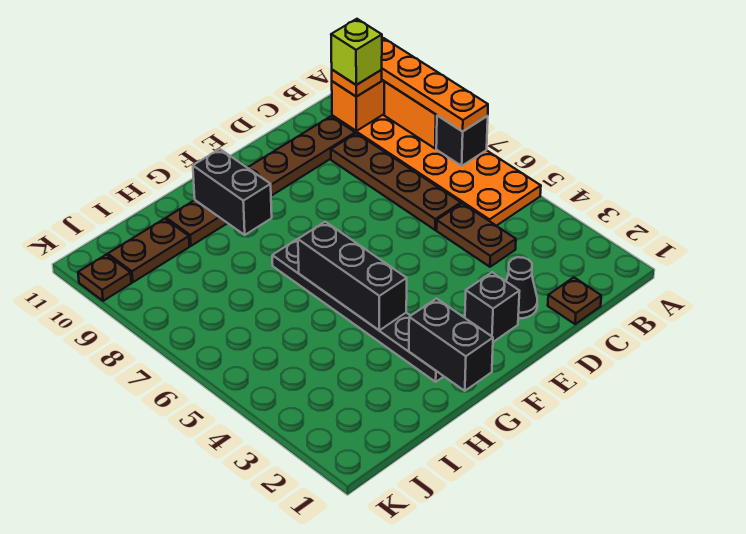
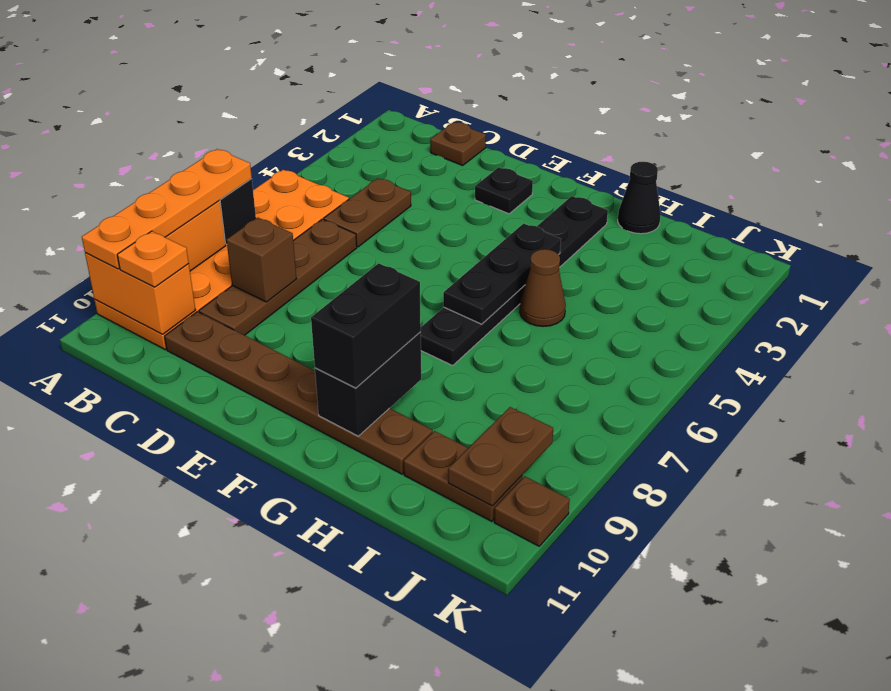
lime 1x1 brick [331,19,382,85] -> none
none -> brown 1x1 brick [227,217,296,302]
black 1x1 cone [506,257,537,318] -> black 1x1 cone moved to [618,162,661,234]
black 1x1 brick [465,272,519,342] -> black 1x1 plate [475,167,533,214]
black 1x2 brick [409,299,493,391] -> black 1x2 brick moved to [311,263,421,388]
black 1x3 brick [298,222,407,330] -> black 1x3 plate [443,223,561,324]
none -> brown 1x1 cone [520,249,566,326]
none -> brown 1x2 plate [448,407,553,506]

